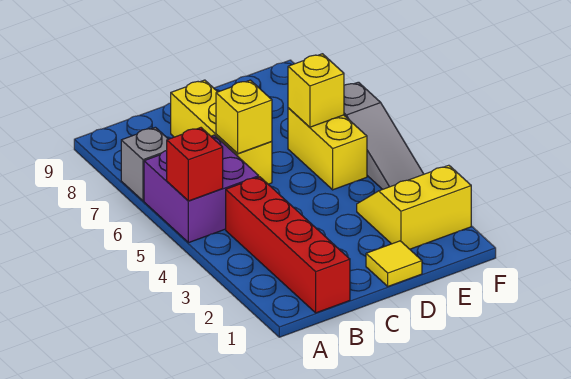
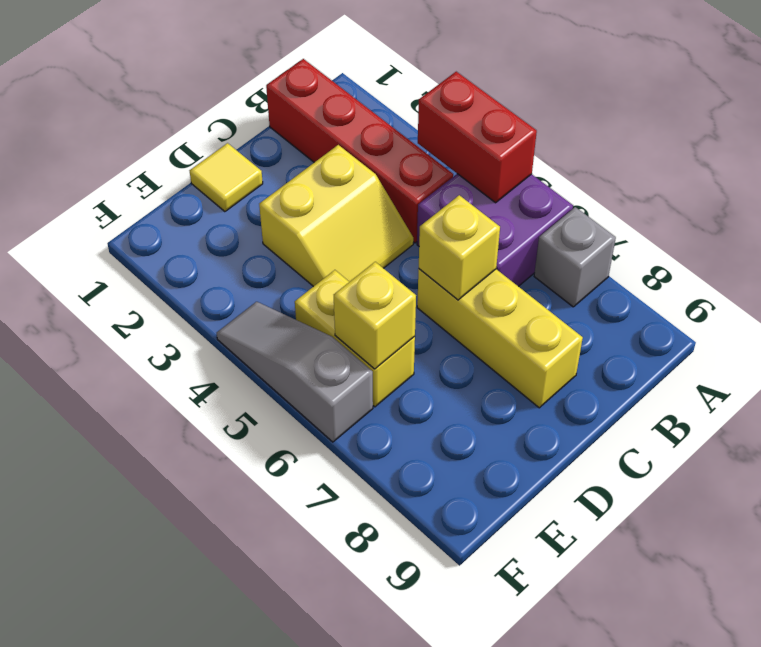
red 1x1 brick [167,128,223,201] -> red 1x2 brick [418,72,537,203]
yellow 2x2 slope [357,165,471,249] -> yellow 2x2 slope moved to [259,145,413,287]

